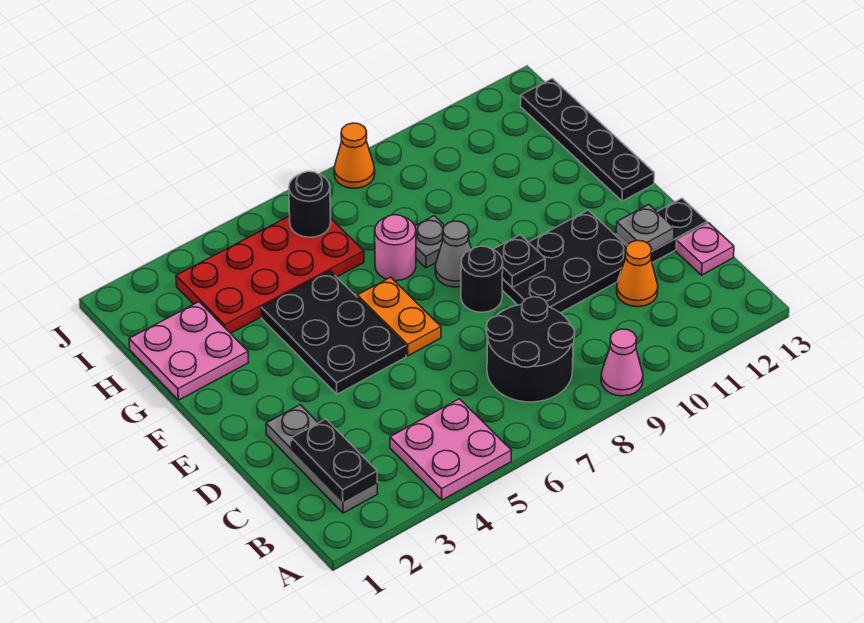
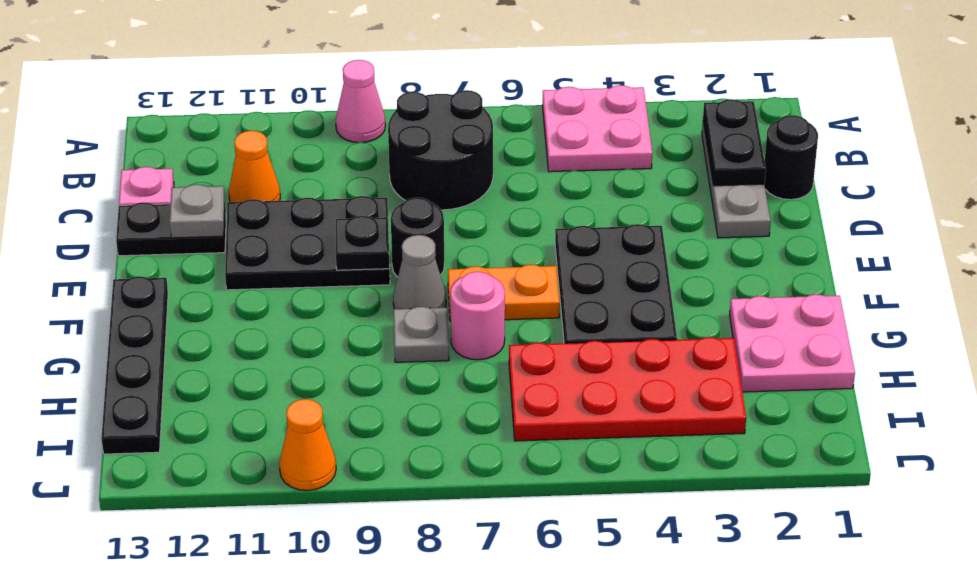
orange 1x2 plate [357,277,441,356] -> orange 1x2 plate turned to [448,265,560,321]
black 1x1 round brick [289,171,331,237] -> black 1x1 round brick moved to [764,115,818,200]
orange 1x1 cone [334,123,375,188] -> orange 1x1 cone moved to [279,399,336,491]

